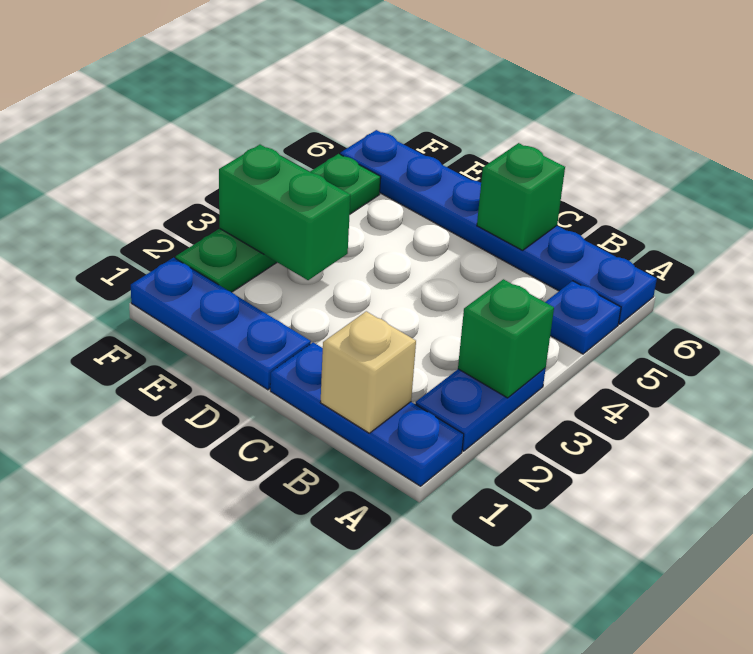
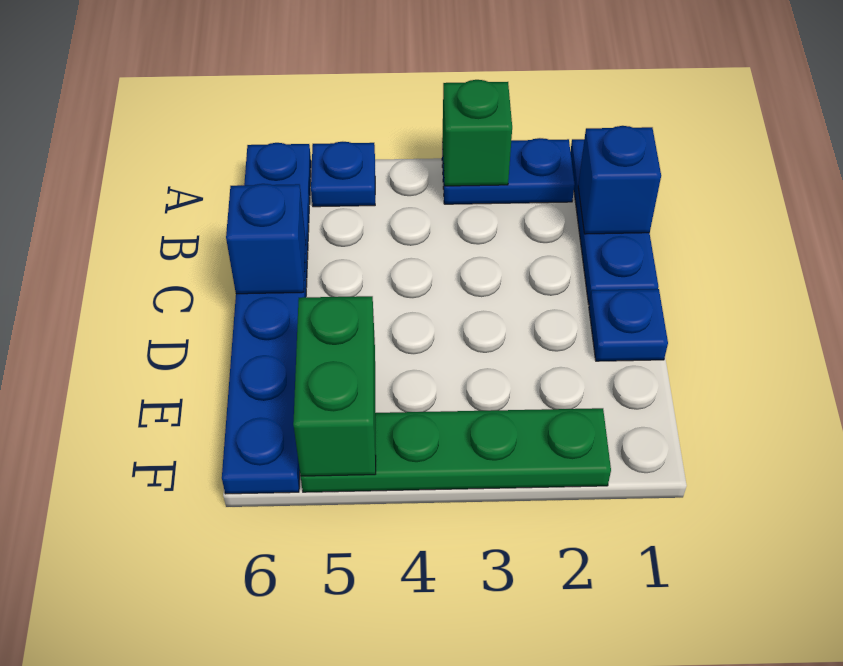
tan 1x1 brick [320,311,416,433] -> blue 1x1 brick [578,126,661,234]
green 1x1 brick [477,143,565,250] -> blue 1x1 brick [226,184,306,294]
blue 1x3 plate [131,258,311,390] -> blue 1x1 plate [589,289,668,361]
green 1x2 brick [219,145,351,280] -> green 1x2 brick moved to [293,296,376,476]

